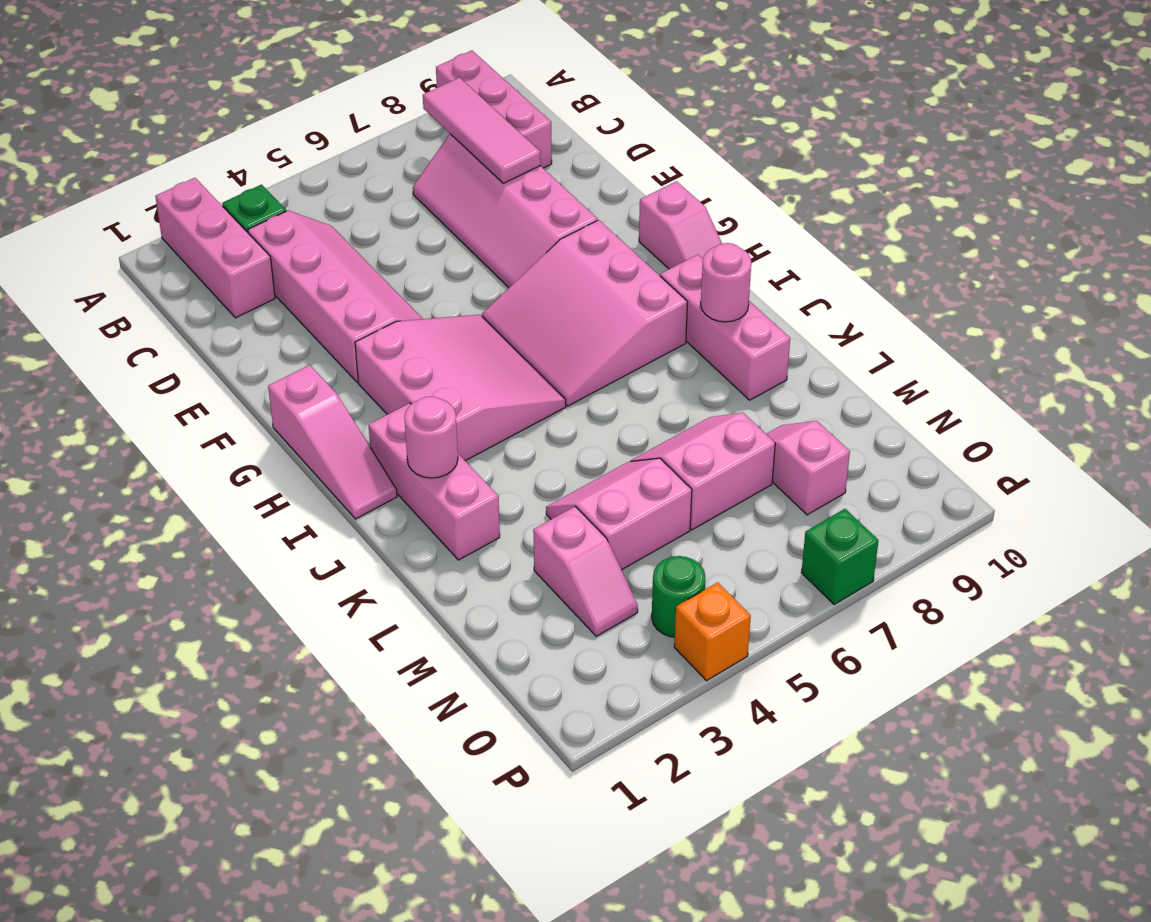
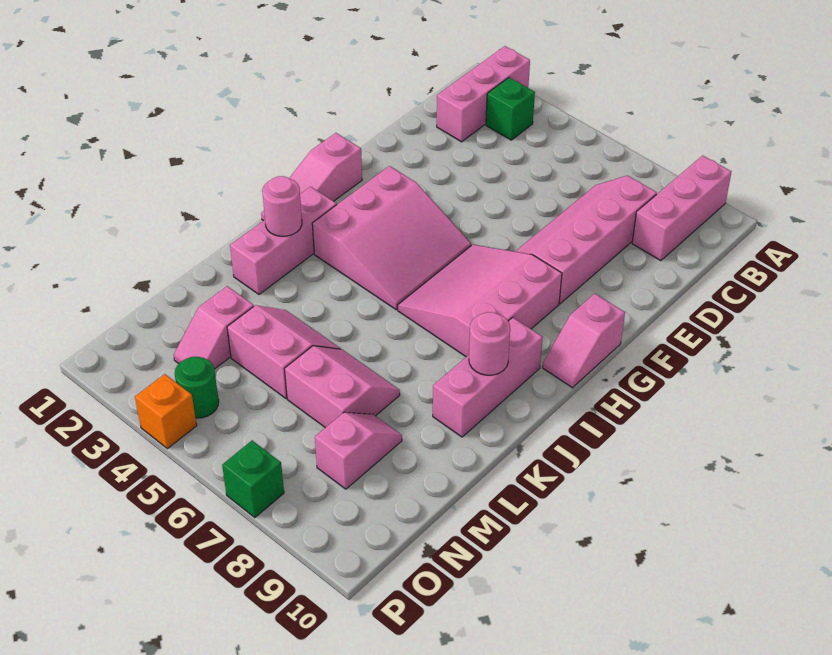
pink 1x3 tile [423,77,541,183] -> none
pink 2x4 slope [248,211,423,382] -> none

